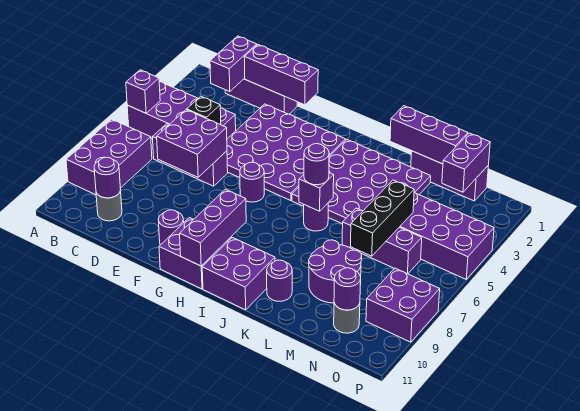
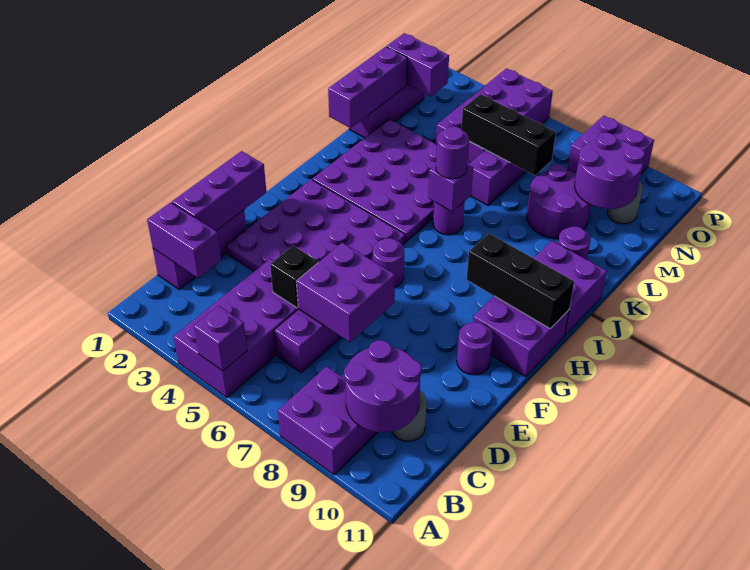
purple 2x3 brick [66,119,152,195] -> purple 2x2 brick [278,366,378,475]
purple 1x1 round brick [94,157,121,198] -> purple 2x2 round brick [344,340,421,432]
purple 1x3 brick [180,189,246,266] -> black 1x3 brick [467,233,574,329]
purple 1x1 round brick [334,268,361,310] -> purple 2x2 round brick [575,133,645,209]

